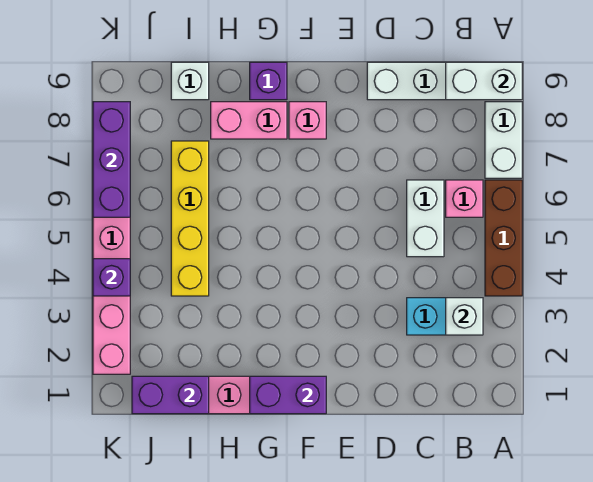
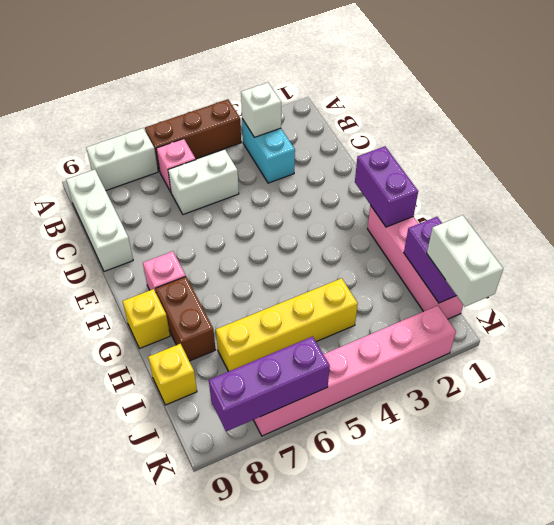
white 1x2 brick [446,62,522,100] -> white 1x2 brick moved to [427,215,503,307]
pink 1x2 brick [211,102,287,139] -> brown 1x2 brick [155,277,216,361]
purple 1x1 brick [250,62,287,100] -> yellow 1x1 brick [122,289,170,349]
white 1x1 brick [171,62,209,100] -> yellow 1x1 brick [148,344,197,405]
purple 1x1 brick [93,259,130,296] -> none

